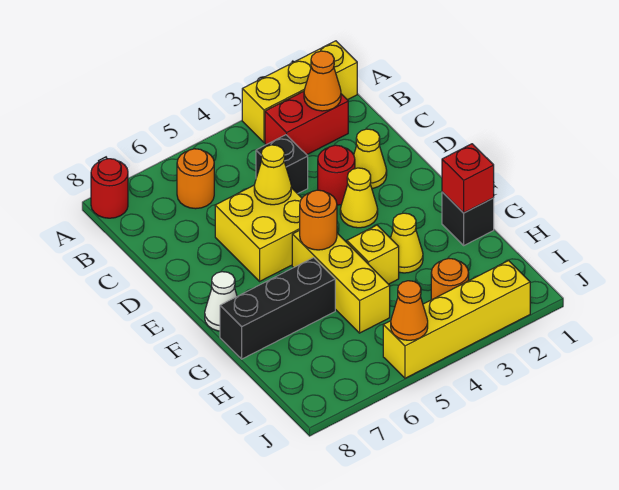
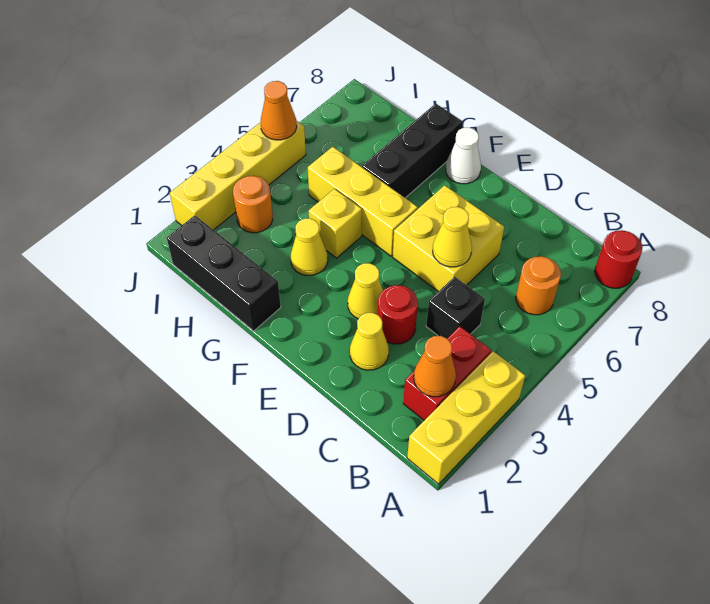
orange 1x1 round brick [300,190,337,250] -> none
black 1x1 brick [442,192,494,245] -> black 1x3 brick [167,215,281,331]
red 1x1 brick [442,144,494,213] -> none

